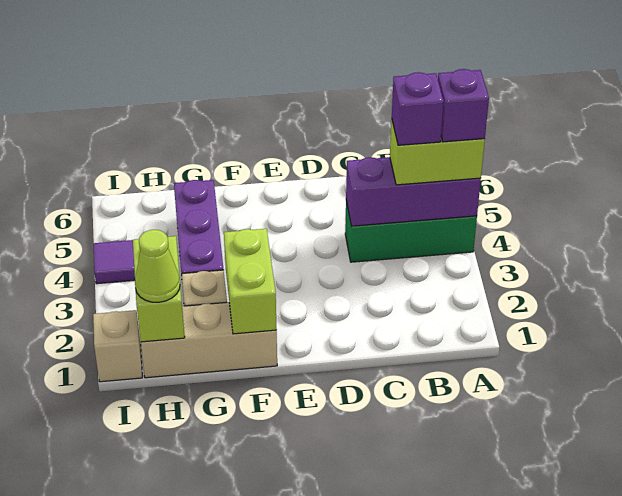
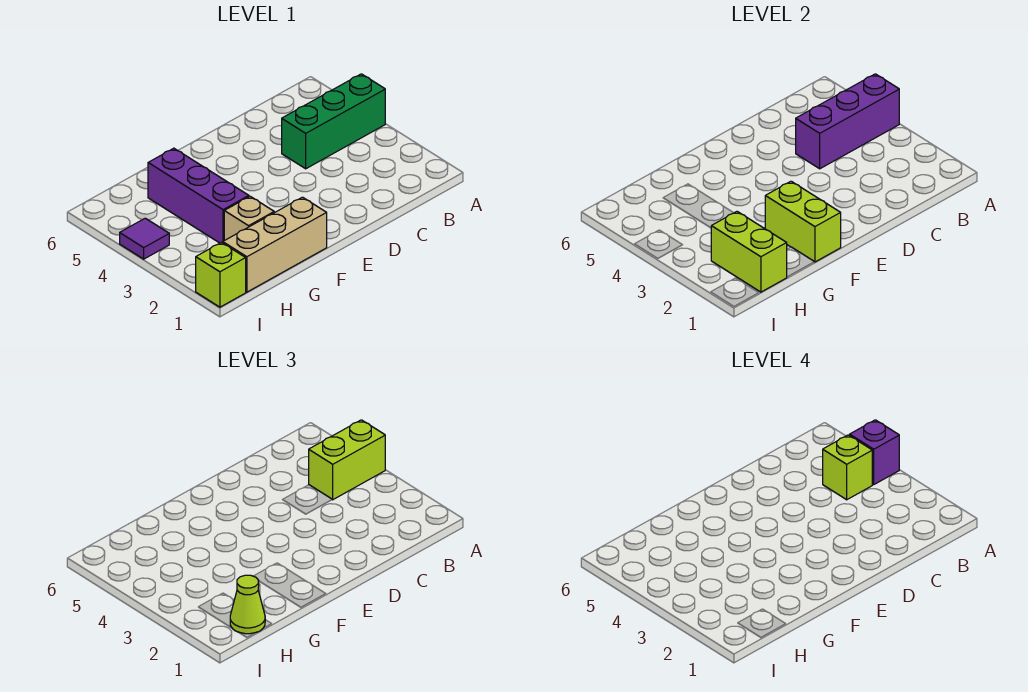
purple 1x1 brick [392,72,444,145] -> lime 1x1 brick [823,435,872,500]
tan 1x1 brick [93,310,142,382] -> lime 1x1 brick [196,242,246,307]

